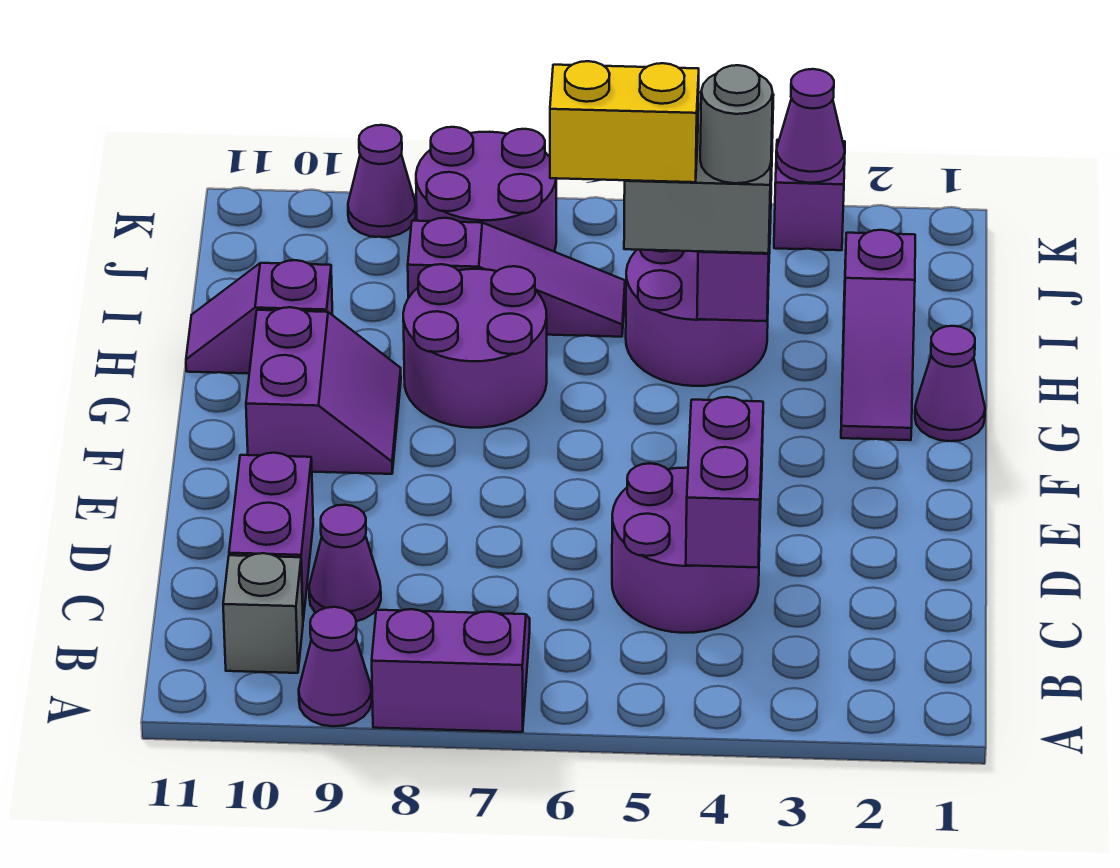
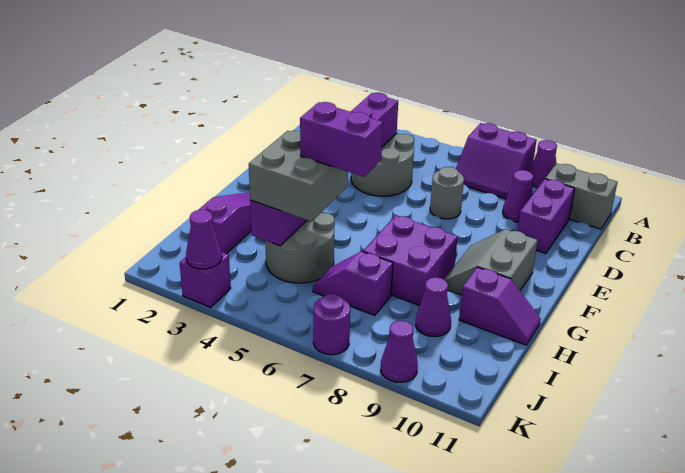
grey 1x1 brick [223,553,303,673] -> grey 1x2 brick [545,163,617,229]
purple 2x2 round brick [612,463,760,633] -> grey 2x2 round brick [351,133,414,196]
purple 2x2 slope [246,307,401,474] -> grey 2x2 slope [444,229,538,295]
purple 1x1 cone [915,326,985,441] -> purple 1x1 cone moved to [416,277,451,337]
purple 2x2 round brick [403,264,547,428] -> purple 2x2 brick [363,215,458,306]
purple 2x2 round brick [626,250,769,386] -> grey 2x2 round brick [265,213,335,283]
grey 1x1 round brick [700,65,773,183] -> grey 1x1 round brick moved to [430,167,464,219]
yellow 1x2 brick [550,61,699,182] -> purple 1x2 brick [300,102,383,177]
purple 1x3 slope [408,218,625,337] -> purple 1x2 slope [313,251,393,315]
purple 2x2 round brick [416,127,556,251] -> purple 1x1 round brick [313,294,350,355]

